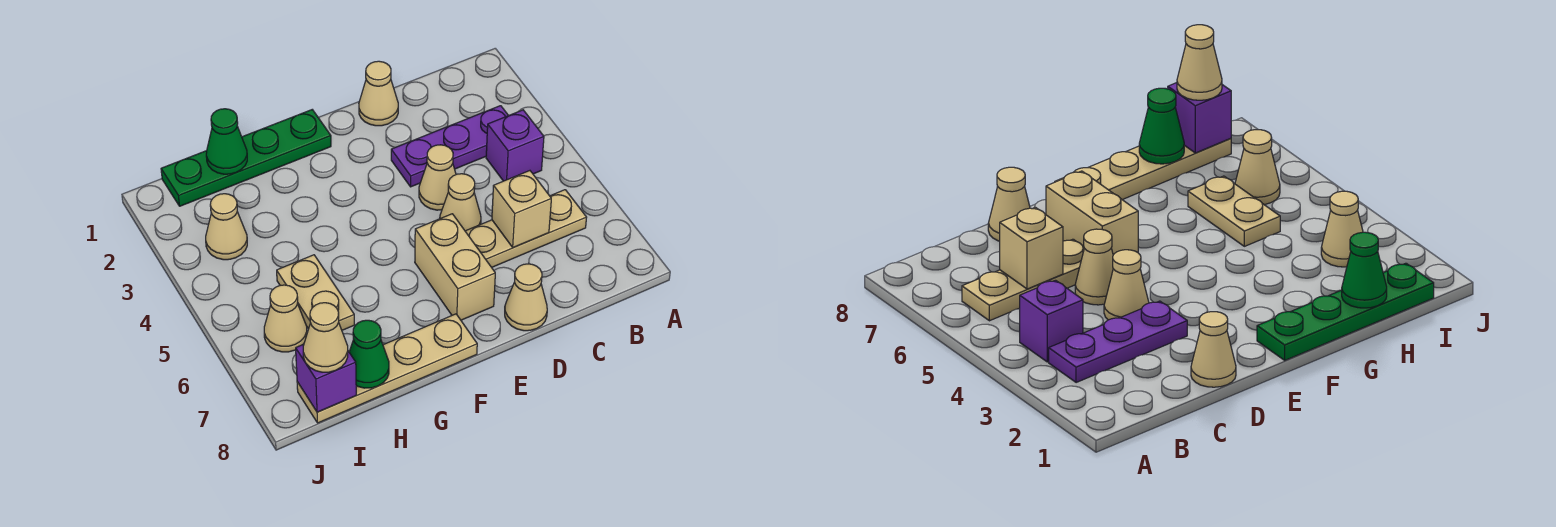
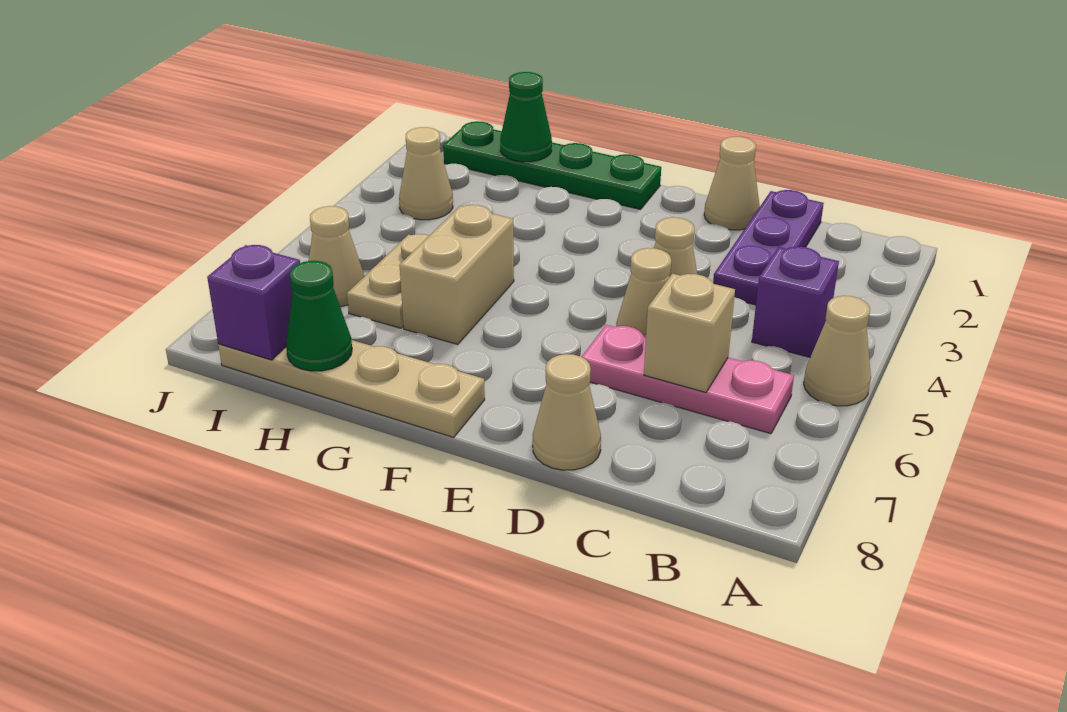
purple 1x3 plate [391,106,508,187] -> purple 1x3 plate turned to [713,190,824,305]
tan 1x3 plate [465,190,587,267] -> pink 1x3 plate [582,325,794,434]
tan 1x2 brick [415,214,495,320] -> tan 1x2 brick moved to [400,205,514,344]
tan 1x1 cone [303,303,348,372] -> tan 1x1 cone moved to [804,296,871,406]

